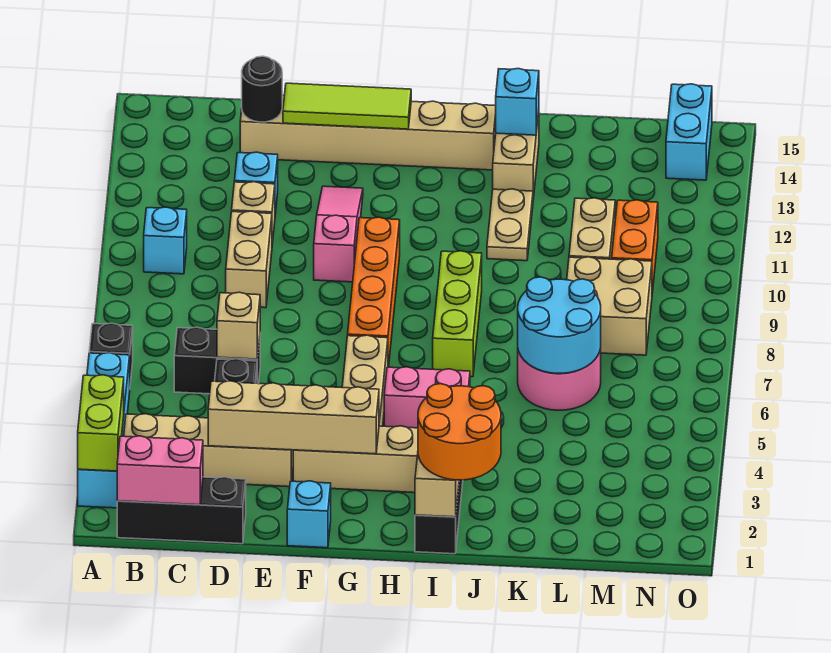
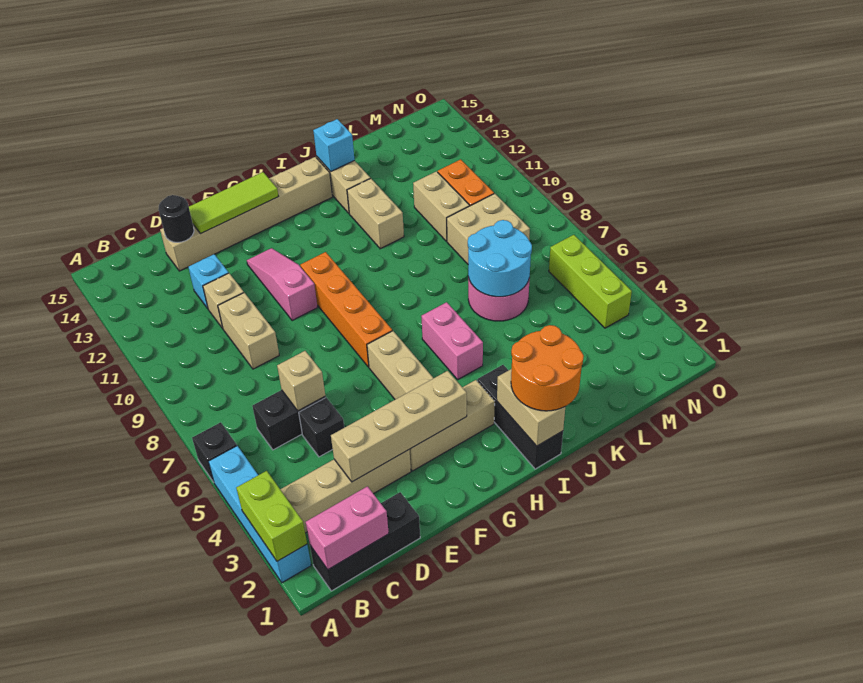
cyan 1x1 brick [144,207,187,274] -> none
cyan 1x1 brick [287,481,331,548] -> none
pink 1x2 brick [384,367,470,428] -> pink 1x2 brick turned to [421,302,483,379]
lime 1x3 brick [433,251,482,377] -> lime 1x3 brick moved to [549,235,632,328]
tan 1x2 plate [487,189,533,261] -> tan 1x2 brick [347,178,404,249]
cyan 1x2 brick [666,84,712,180] -> none

